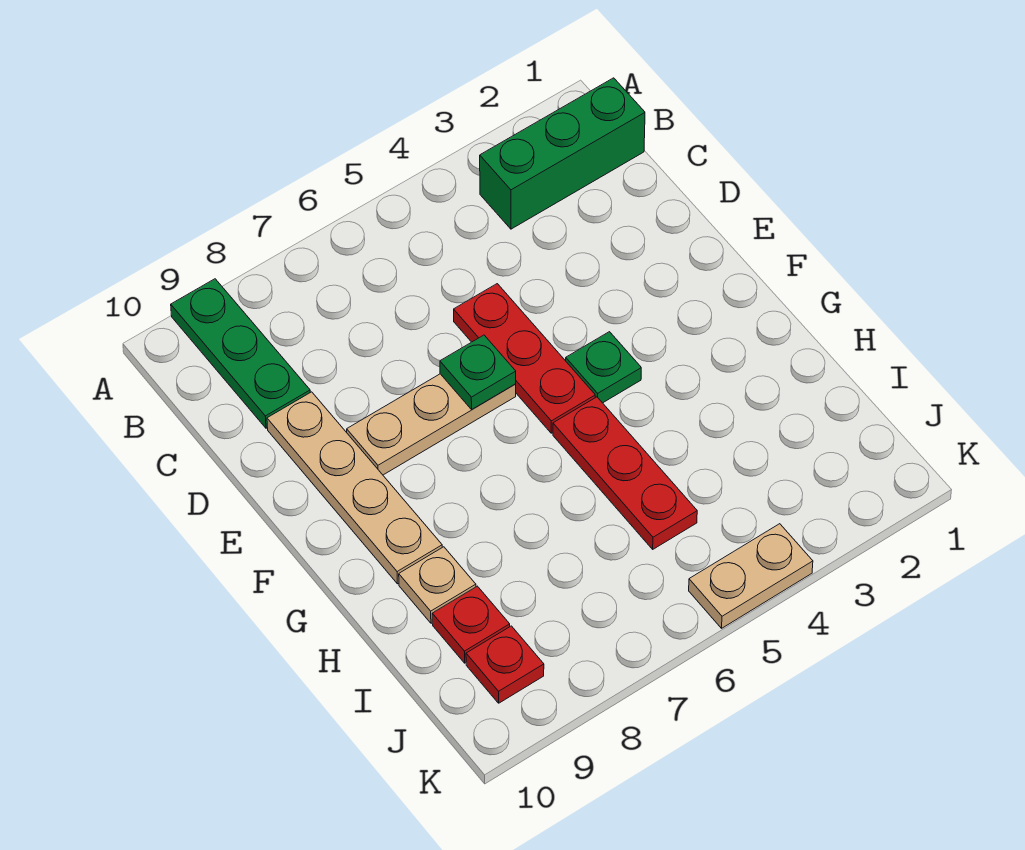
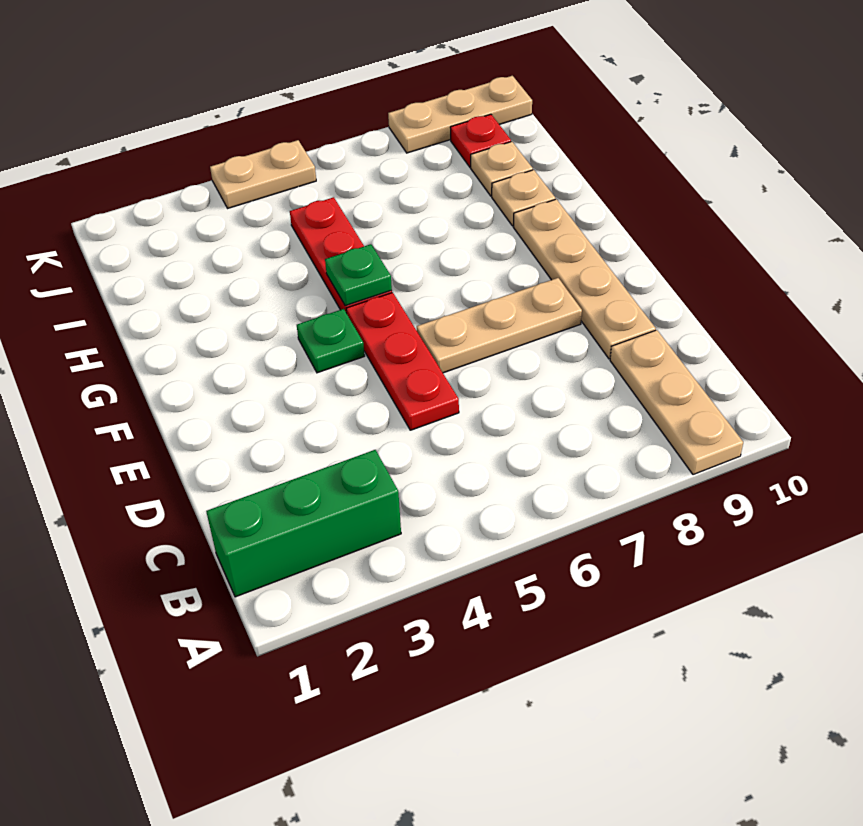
green 1x3 plate [171,279,310,428] -> tan 1x3 plate [610,330,743,475]
green 1x1 plate [440,335,516,409] -> green 1x1 plate moved to [325,244,392,306]
red 1x1 plate [432,586,510,663] -> tan 1x1 plate [471,142,533,196]
none -> tan 1x3 plate [388,76,532,153]

